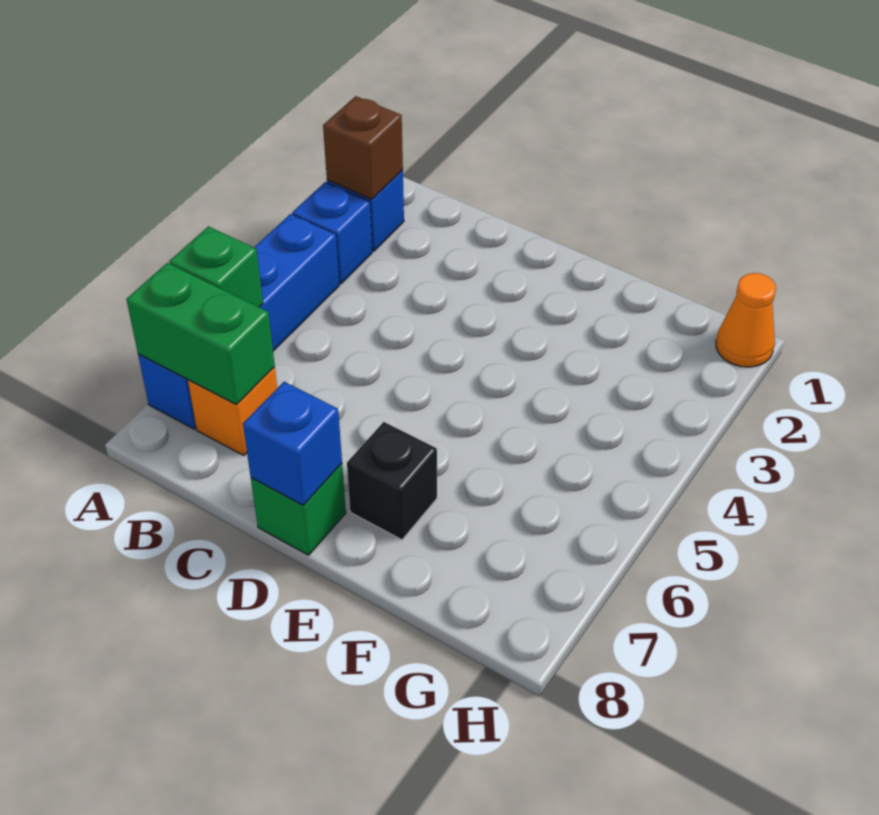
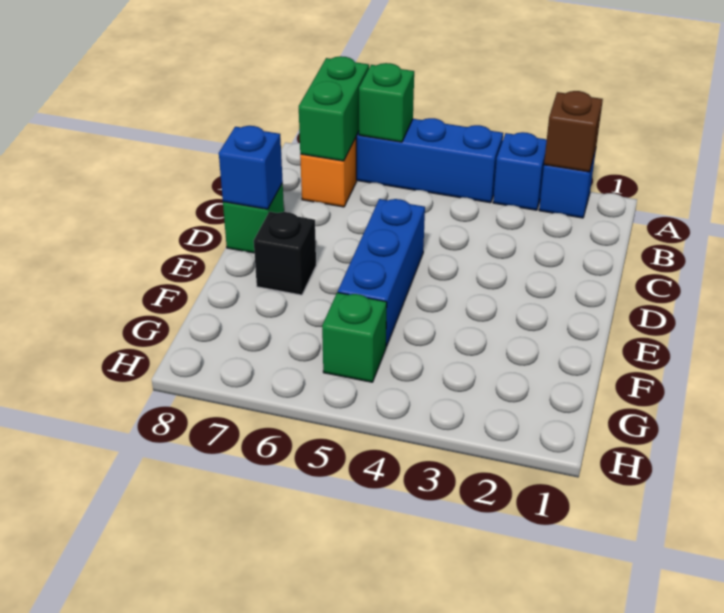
none -> blue 1x3 brick [338,199,425,347]
none -> green 1x1 brick [322,292,387,382]
orange 1x1 cone [716,273,776,367] -> none

